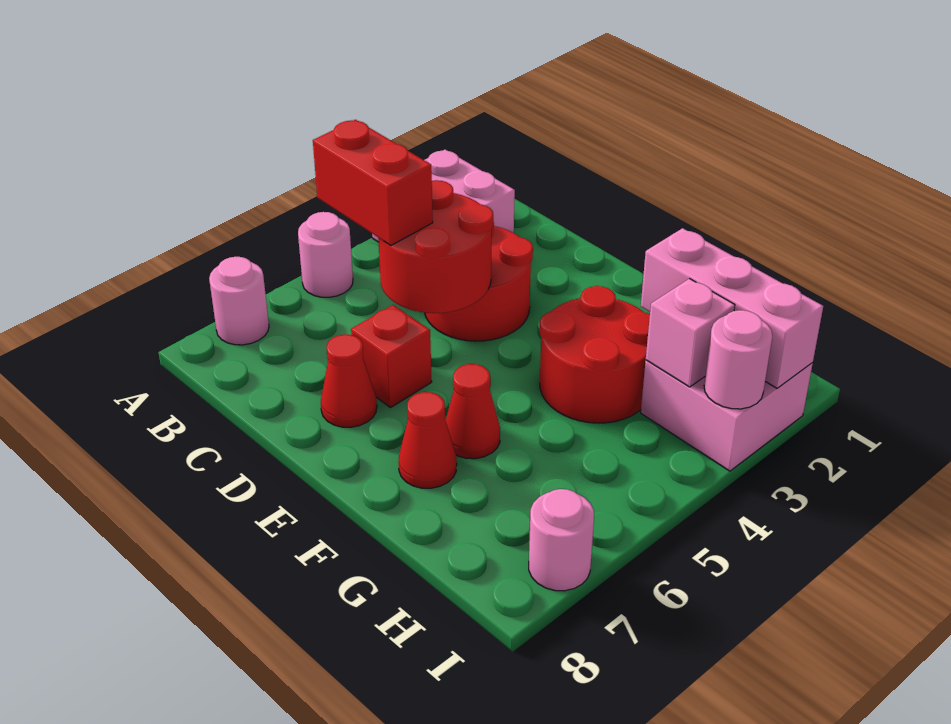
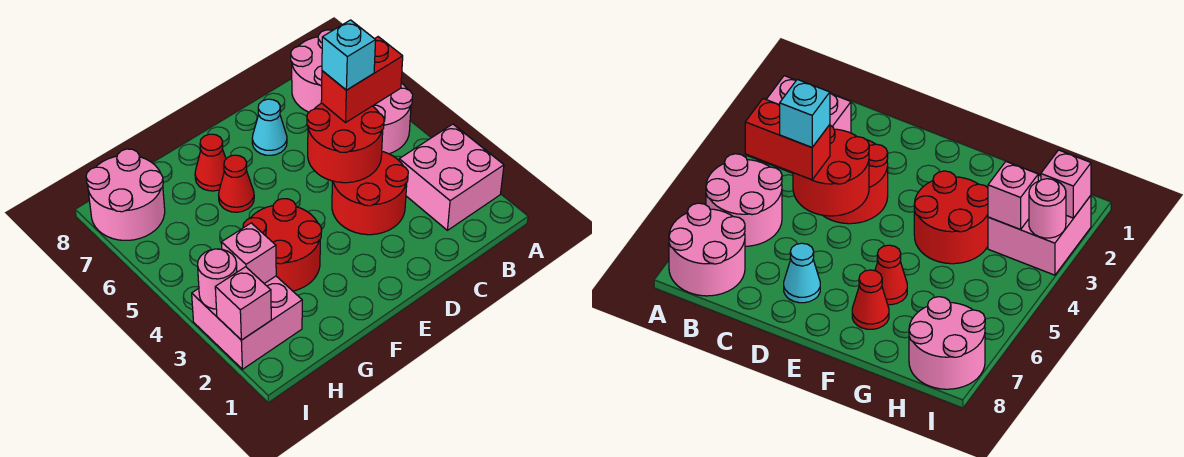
pink 1x1 round brick [298,212,353,297] -> pink 2x2 round brick [373,83,413,154]
pink 1x1 round brick [209,257,269,345] -> pink 2x2 round brick [291,30,333,112]
none -> cyan 1x1 brick [322,20,376,90]
red 1x1 brick [351,305,432,408] -> none
red 1x1 cone [321,334,377,427] -> cyan 1x1 cone [252,99,287,155]
pink 1x3 brick [641,228,823,388] -> pink 1x1 brick [215,267,271,340]
pink 1x1 round brick [529,489,594,591] -> pink 2x2 round brick [86,149,165,240]

